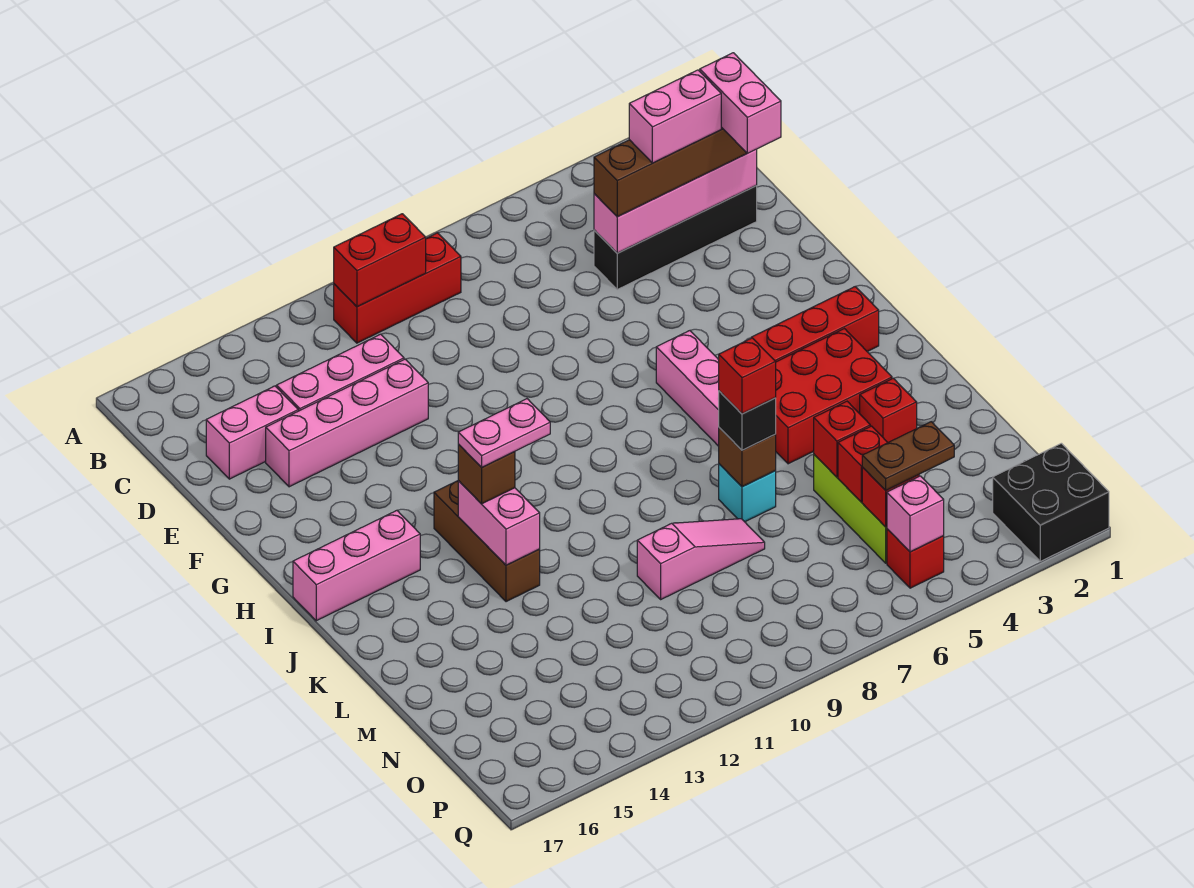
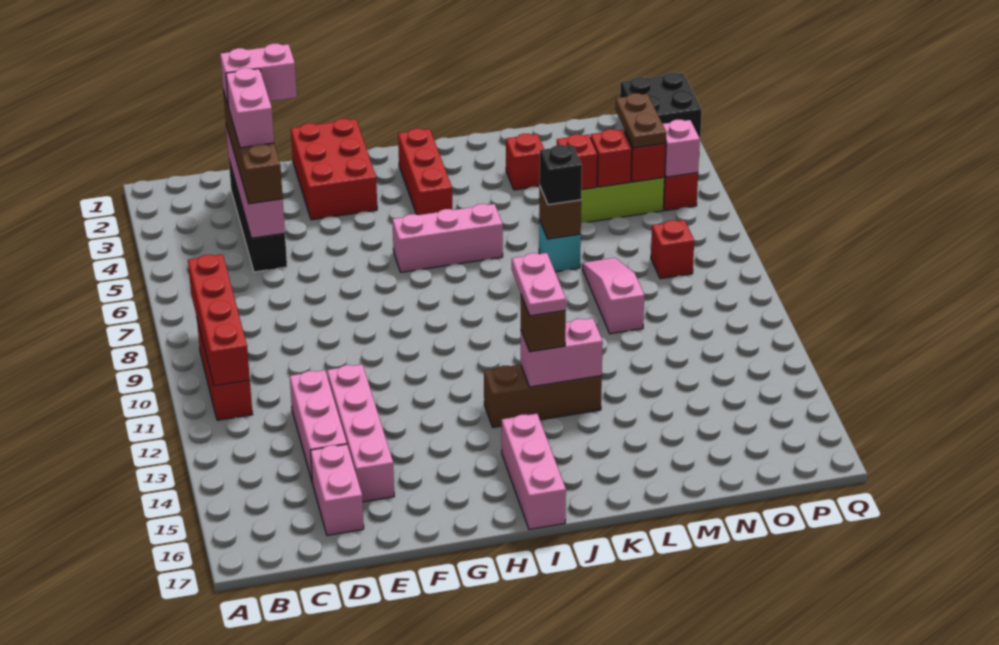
red 1x2 brick [334,214,426,307] -> red 1x4 brick [188,254,250,386]
red 2x3 brick [775,329,892,464] -> red 2x3 brick moved to [291,119,377,220]
red 1x1 brick [719,338,776,414] -> red 1x1 brick moved to [651,220,694,279]

